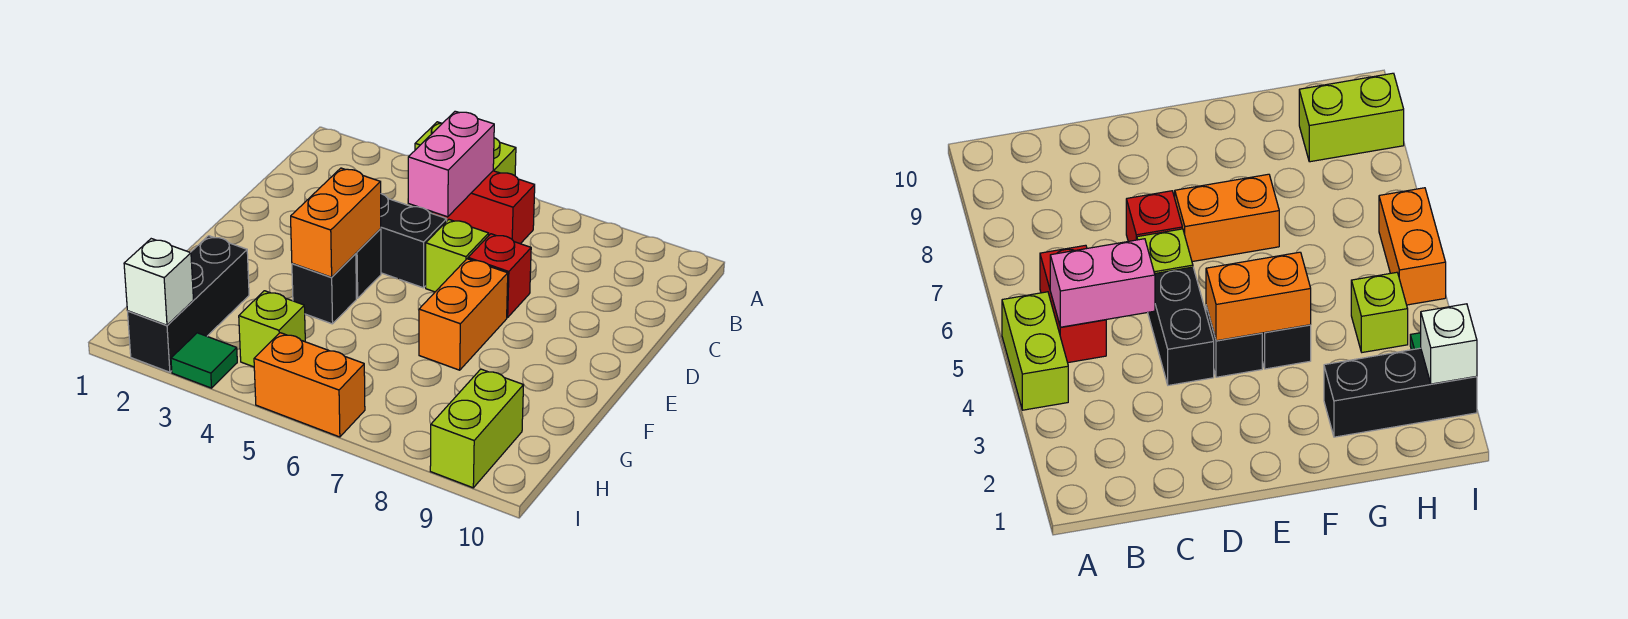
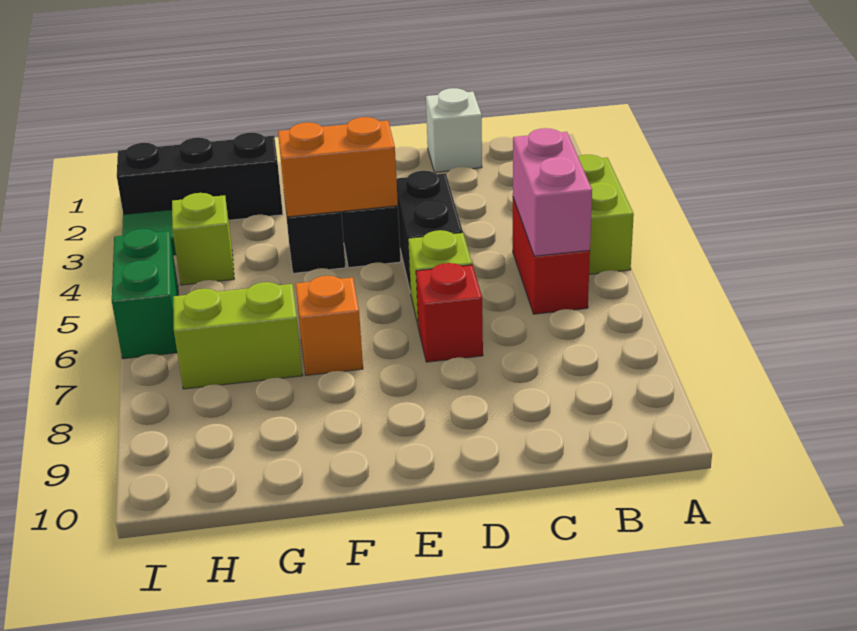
pink 1x2 brick [408,111,494,217] -> pink 1x2 brick turned to [513,128,592,256]
orange 1x2 brick [419,259,508,370] -> orange 1x1 brick [296,276,363,375]
lime 1x2 brick [430,369,524,488] -> lime 1x2 brick moved to [173,282,303,389]
white 1x1 brick [124,239,193,325] -> white 1x1 brick moved to [426,88,482,172]
orange 1x2 brick [254,333,365,437] -> green 1x2 brick [112,229,178,359]

